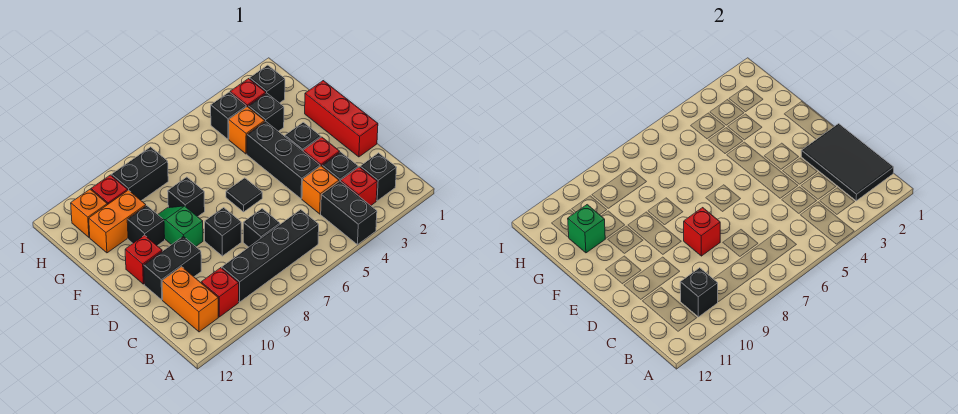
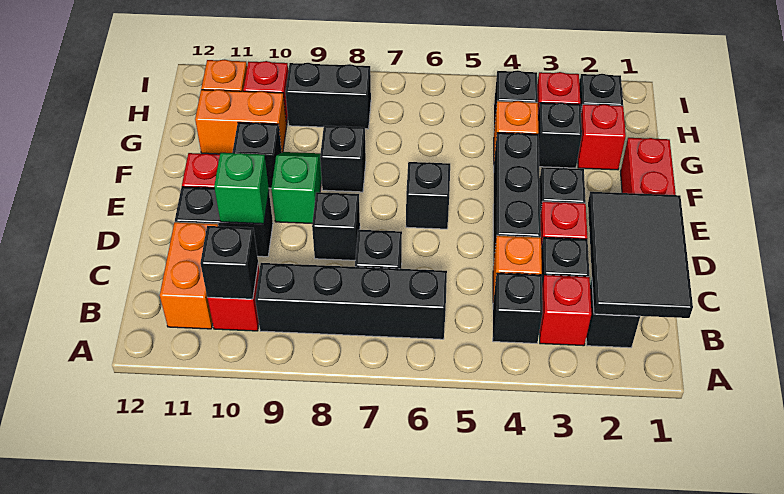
black 1x2 brick [321,181,377,245] -> black 1x1 brick [493,273,543,343]
red 1x1 brick [684,208,720,256] -> red 1x1 brick moved to [578,104,626,170]
black 1x1 tile [226,178,262,212] -> black 1x1 brick [406,162,450,229]
green 1x1 brick [568,205,605,253] -> green 1x1 brick moved to [214,153,269,224]

